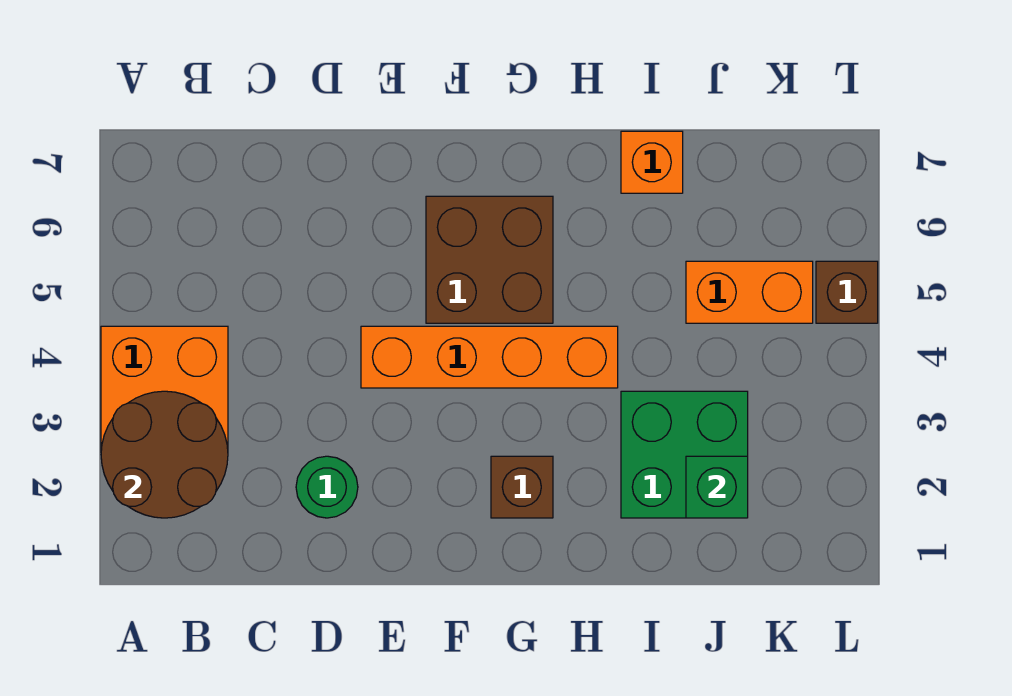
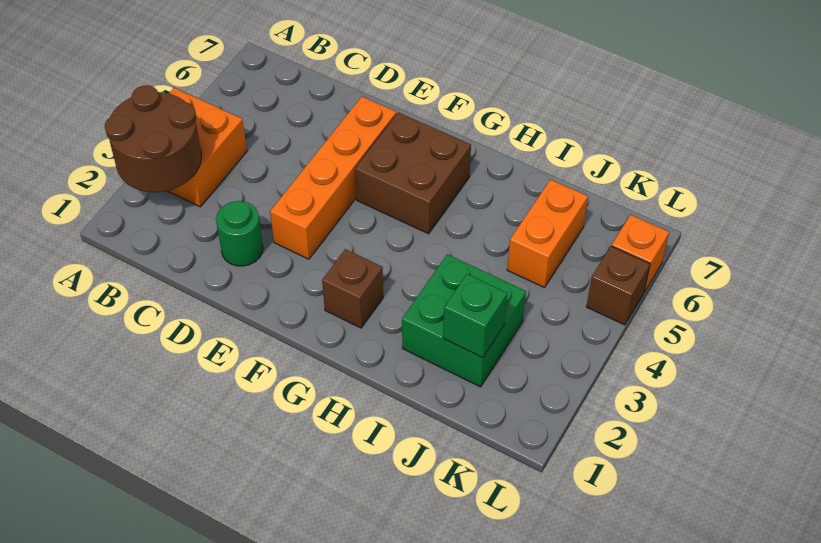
orange 1x4 brick [361,326,618,388] -> orange 1x4 brick turned to [270,97,396,259]
orange 1x1 brick [621,131,683,193] -> orange 1x1 brick moved to [612,215,669,292]
orange 1x2 brick [686,261,813,323] -> orange 1x2 brick turned to [507,180,588,288]

